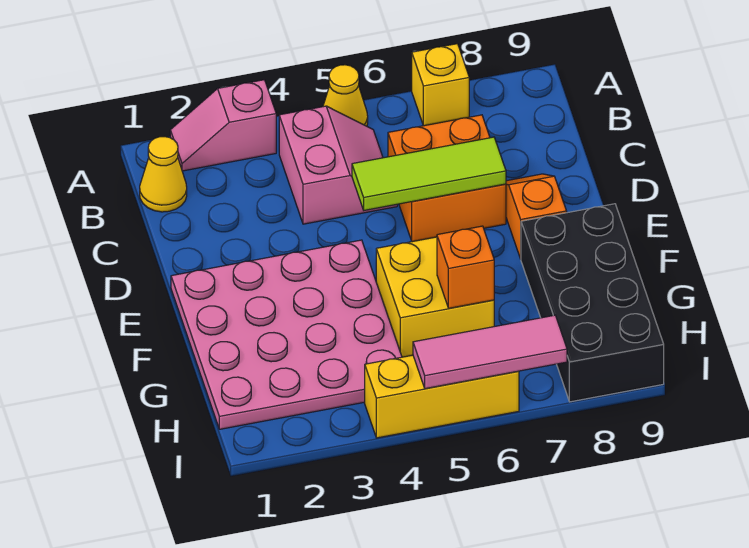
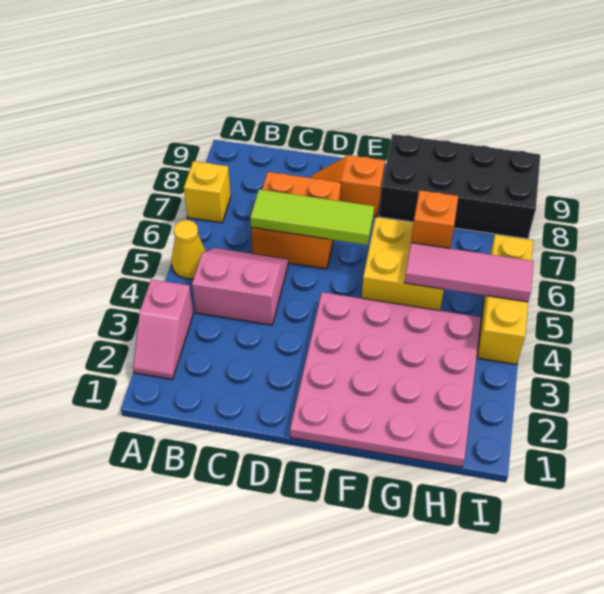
yellow 1x1 cone [140,137,187,212] -> none
lime 1x3 tile [352,137,506,210] -> lime 1x3 tile turned to [250,189,374,245]
pink 1x3 tile [413,315,567,389] -> pink 1x3 tile turned to [404,243,534,302]

